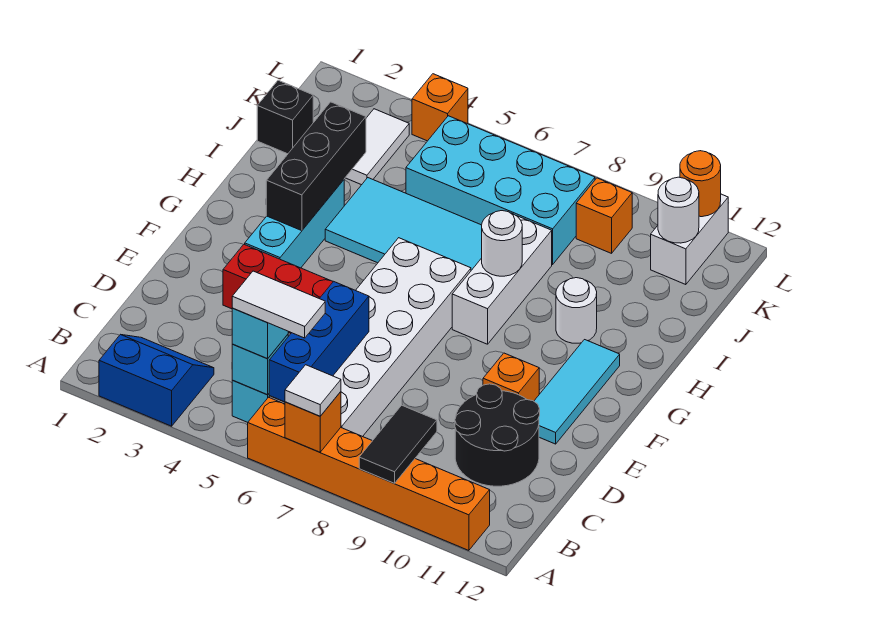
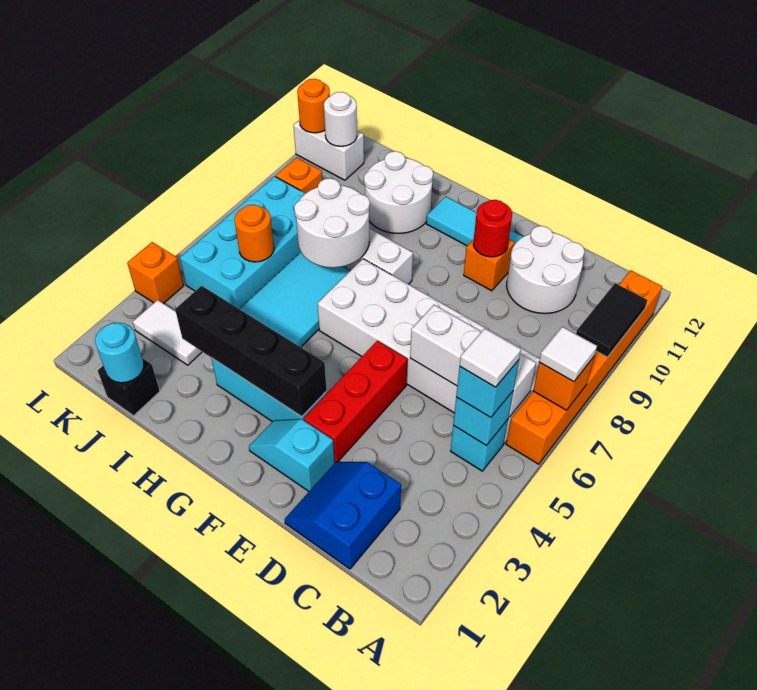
blue 2x2 slope [99,334,214,426] -> blue 2x2 slope moved to [285,462,401,569]
black 1x2 tile [359,405,437,483] -> black 1x2 tile turned to [576,283,647,357]
white 1x2 tile [232,271,325,338] -> white 1x1 tile [460,329,521,387]
blue 1x3 brick [269,281,369,402] -> white 1x3 brick [410,305,536,417]
black 2x2 round brick [455,384,540,486] -> white 2x2 round brick [507,226,585,314]
none -> cyan 1x2 slope [249,419,335,491]
none -> red 1x1 round brick [473,200,512,257]
black 1x3 brick [266,102,366,231] -> black 1x4 brick [175,286,327,417]
white 1x1 round brick [482,211,522,276] -> white 2x2 round brick [294,178,370,268]
white 1x1 round brick [556,278,597,343] -> white 2x2 round brick [364,151,433,233]
none -> cyan 1x1 round brick [95,323,144,383]
none -> orange 1x1 round brick [234,205,274,262]

